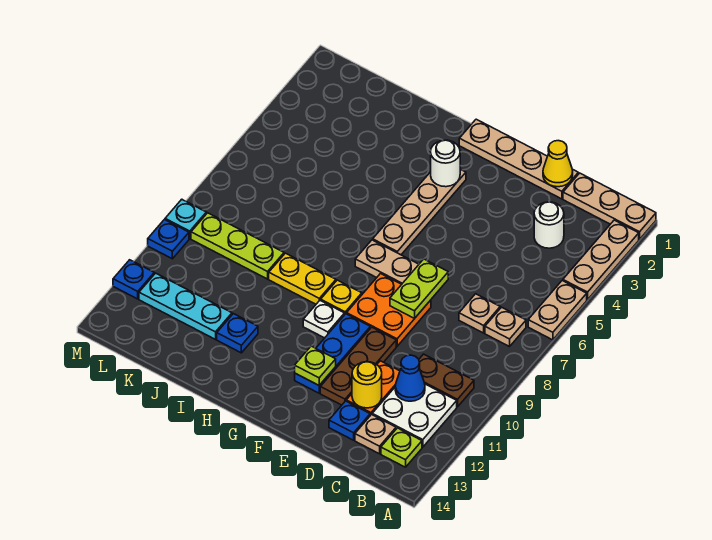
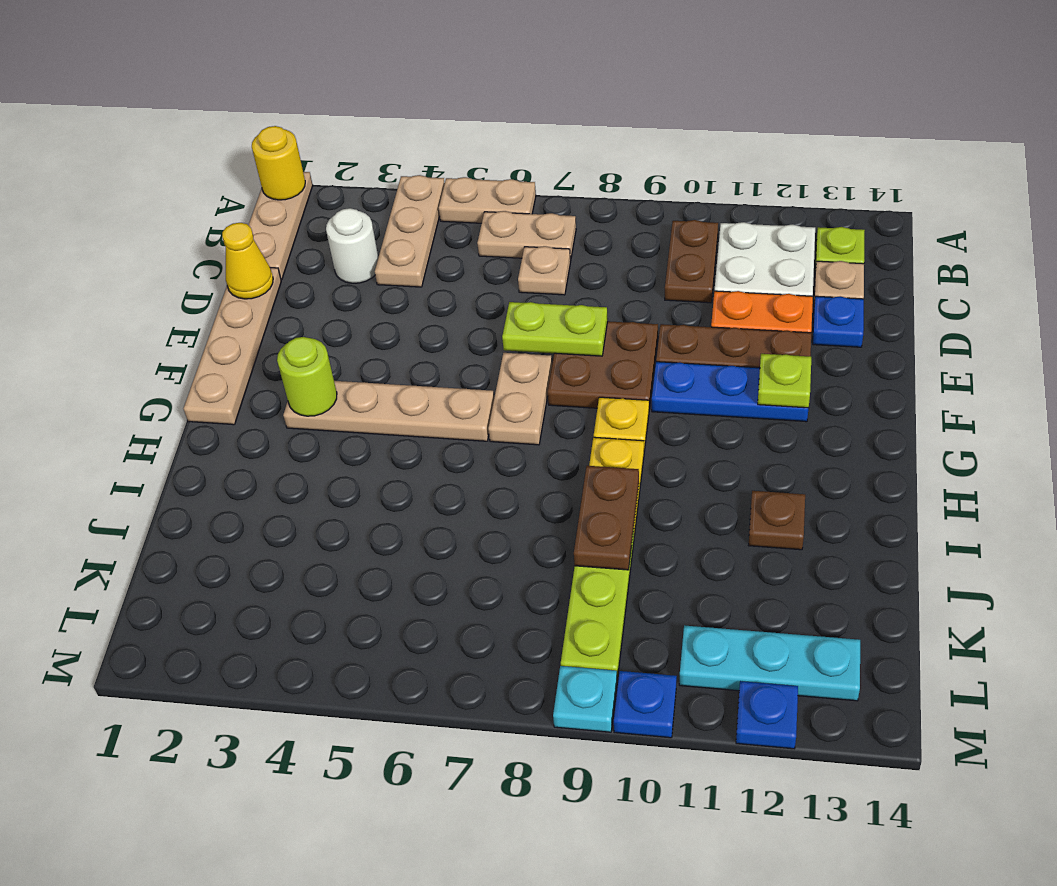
tan 1x3 plate [563,220,639,300] -> tan 1x3 plate turned to [375,175,445,287]
tan 1x1 plate [485,307,526,347] -> tan 1x2 plate [477,211,576,260]
blue 1x1 cone [395,355,425,401] -> none
yellow 1x1 round brick [352,362,382,408] -> yellow 1x1 round brick moved to [252,126,305,200]
orange 2x2 plate [347,274,431,346] -> brown 2x2 plate [548,321,658,409]
white 1x1 round brick [431,140,460,187] -> lime 1x1 round brick [277,337,337,416]
white 1x1 plate [303,300,345,338] -> none
none -> brown 1x2 plate [574,466,639,570]
blue 1x1 plate [217,314,258,353] -> brown 1x1 plate [749,491,805,550]
cyan 1x3 plate [139,273,232,339] -> cyan 1x3 plate turned to [679,625,860,701]

